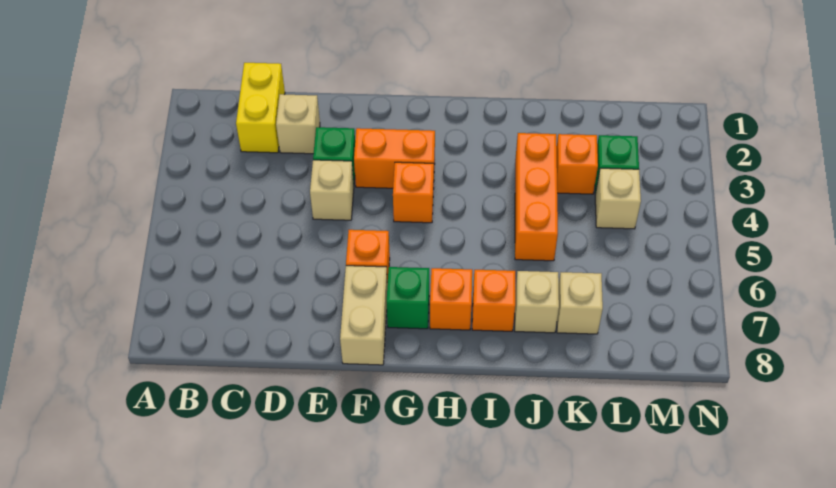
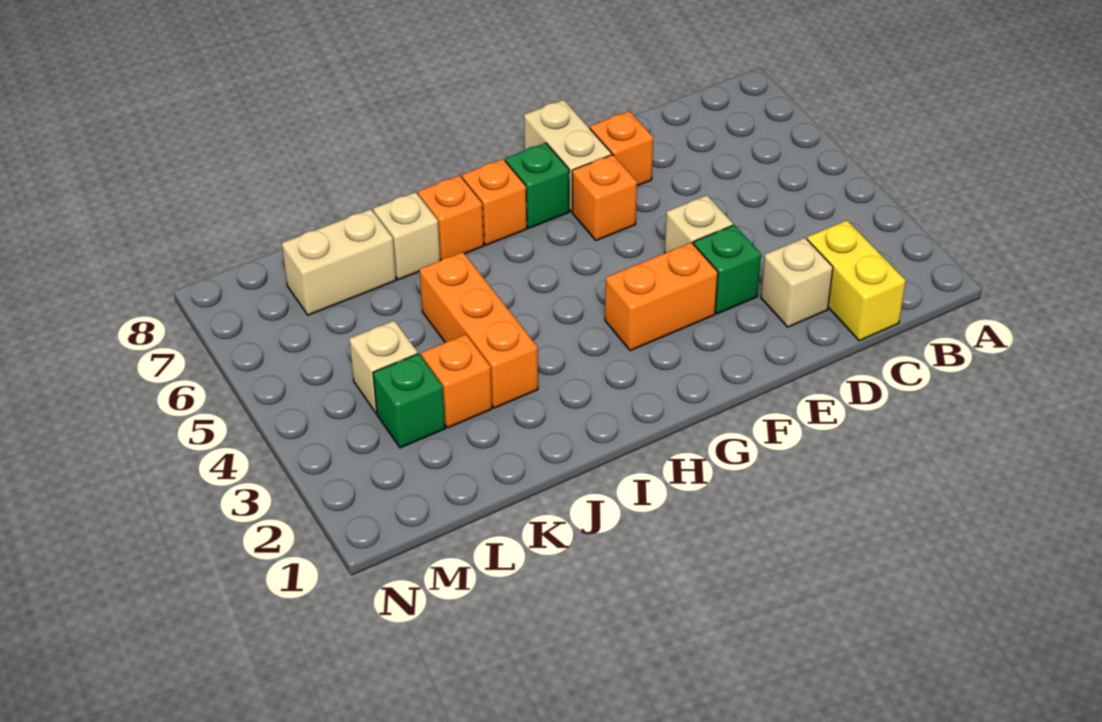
orange 1x1 brick [393,162,434,223] -> orange 1x1 brick moved to [590,111,653,186]
tan 1x1 brick [557,272,603,334] -> tan 1x2 brick [282,209,396,315]

